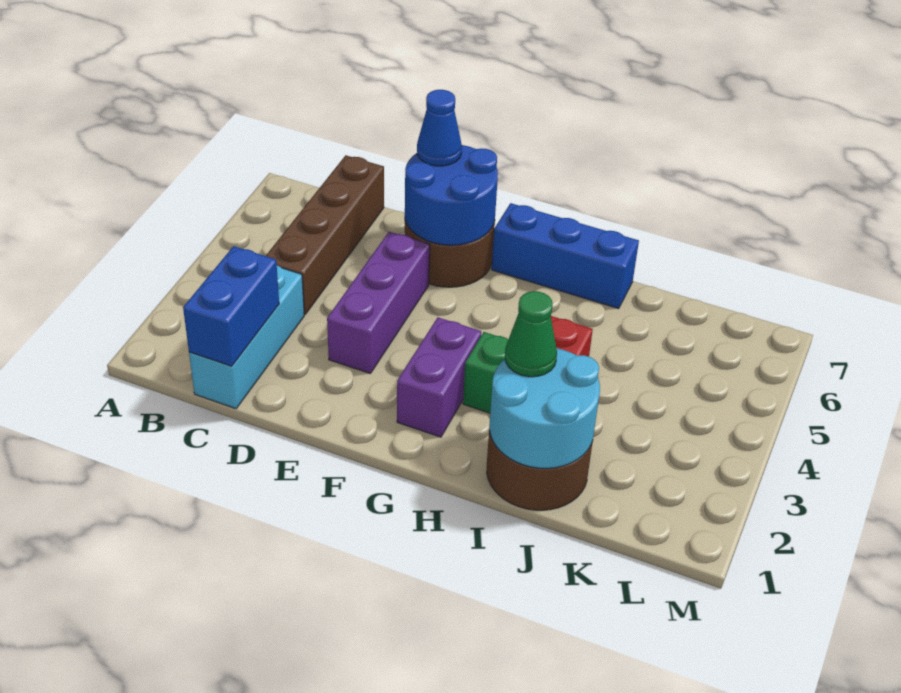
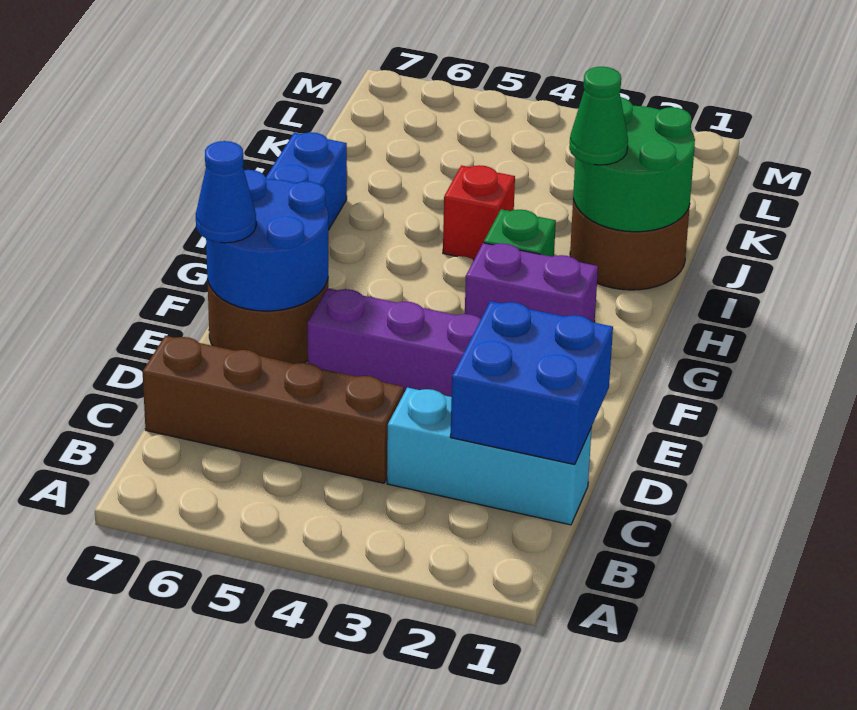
blue 1x2 brick [183,246,279,366] -> blue 2x2 brick [450,301,613,465]
cyan 2x2 round brick [490,348,600,468] -> green 2x2 round brick [573,97,695,232]

